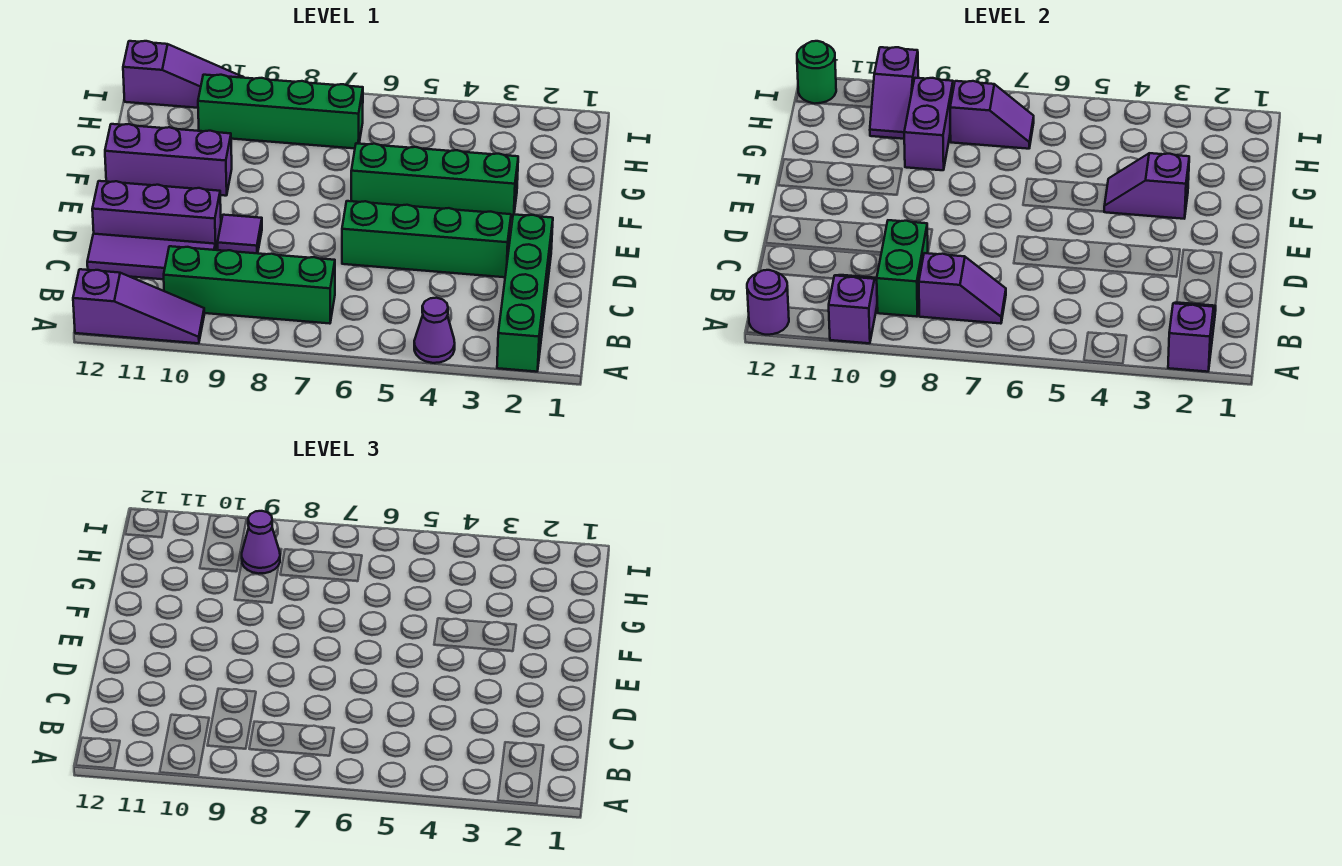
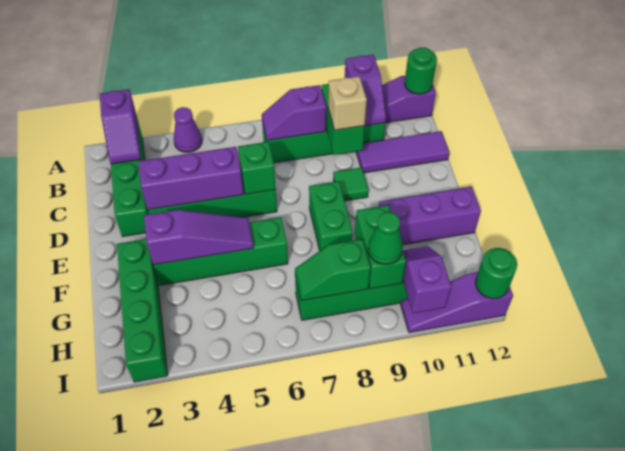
purple 1x1 round brick [747,270,789,335] -> green 1x1 round brick [405,47,437,94]
none -> tan 1x1 brick [328,76,367,130]
none -> green 1x1 brick [238,142,276,194]
purple 1x1 tile [218,215,262,253] -> green 1x1 tile [333,167,368,201]
purple 1x3 brick [92,181,221,250] -> purple 1x3 brick moved to [139,147,244,210]
none -> green 1x2 brick [309,181,353,251]
none -> green 1x4 brick [117,239,168,382]
purple 1x2 slope [1104,153,1189,219] -> purple 1x3 slope [144,210,254,265]
purple 1x2 brick [904,78,953,170] -> green 1x2 brick [355,205,406,289]
purple 1x2 slope [950,81,1034,149] -> green 1x2 slope [295,239,371,301]
purple 1x1 cone [242,511,280,574] -> green 1x1 cone [368,212,403,264]

